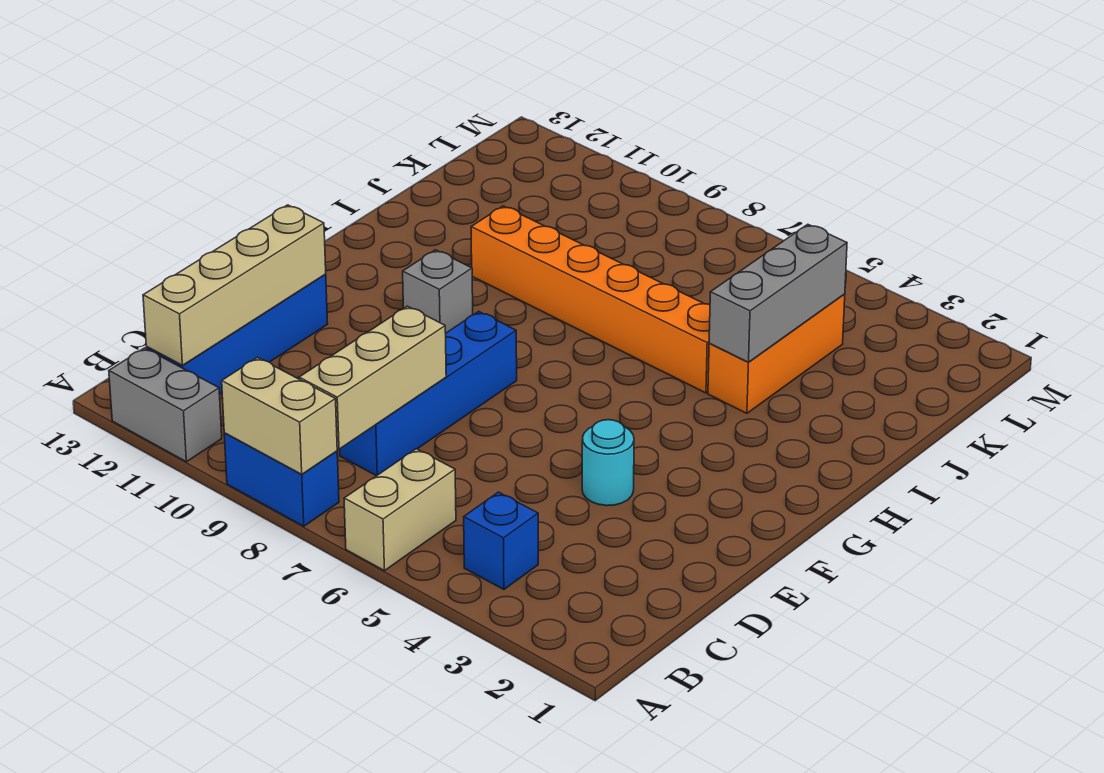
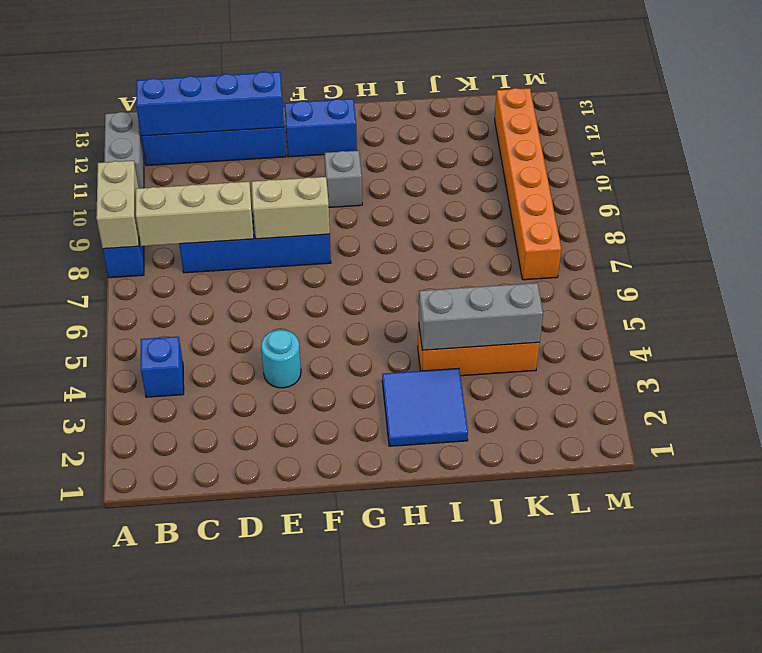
tan 1x2 brick [344,449,456,571] -> tan 1x2 brick moved to [252,177,330,239]
tan 1x4 brick [143,205,326,365] -> blue 1x4 brick [136,72,284,136]
none -> blue 1x2 brick [284,99,357,157]
none -> blue 2x2 tile [382,368,468,446]
orange 1x6 brick [471,206,710,393] -> orange 1x6 brick moved to [495,88,561,280]

